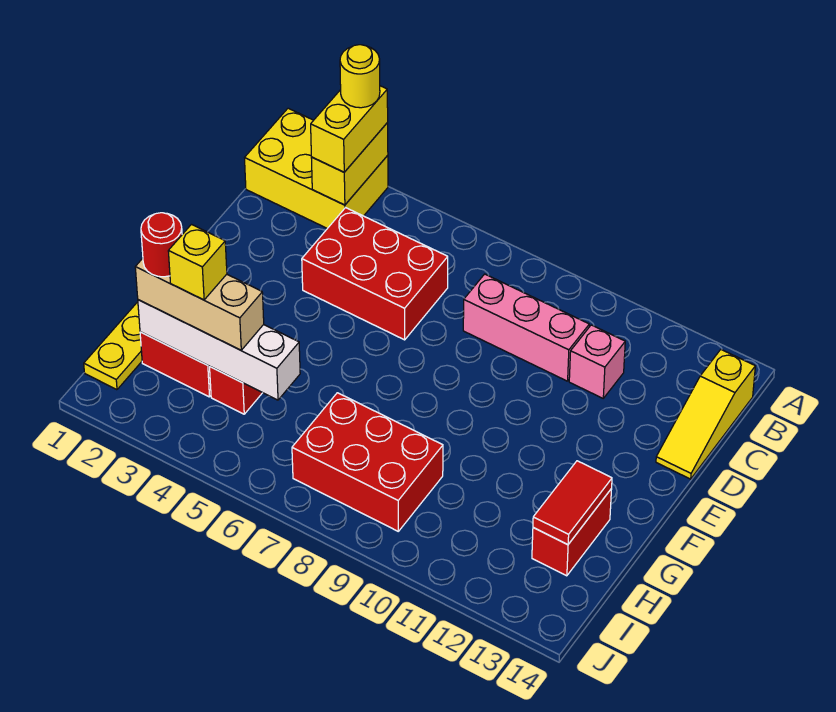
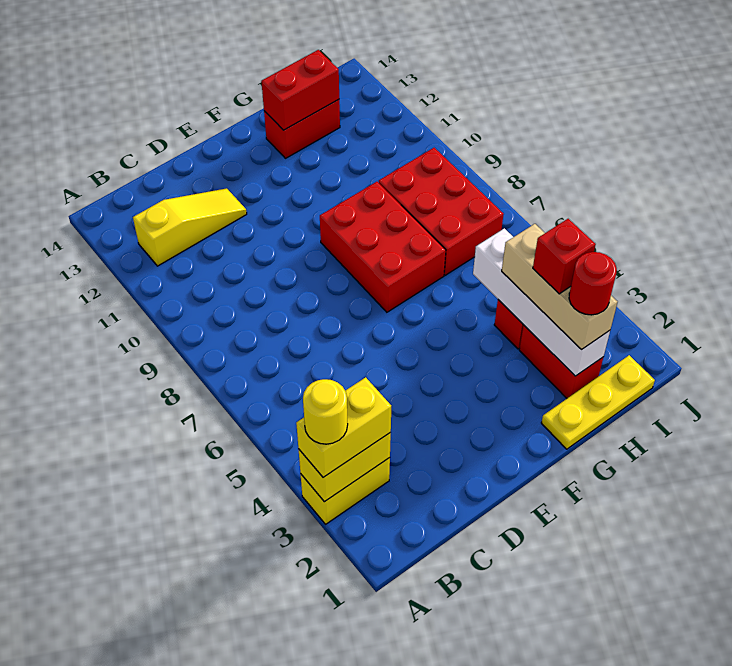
yellow 2x3 brick [245,108,388,228] -> yellow 1x2 brick [301,458,390,524]
yellow 1x3 slope [656,350,755,479] -> yellow 1x3 slope moved to [133,188,247,266]
red 2x3 brick [302,208,448,340] -> red 2x3 brick moved to [320,182,446,312]
pink 1x3 brick [463,274,589,381] -> none
pink 1x1 brick [569,325,625,398] -> none
red 1x2 tile [533,461,612,545] -> red 1x2 brick [261,50,339,130]
yellow 1x1 brick [168,225,227,300] -> red 1x1 brick [533,219,596,294]

